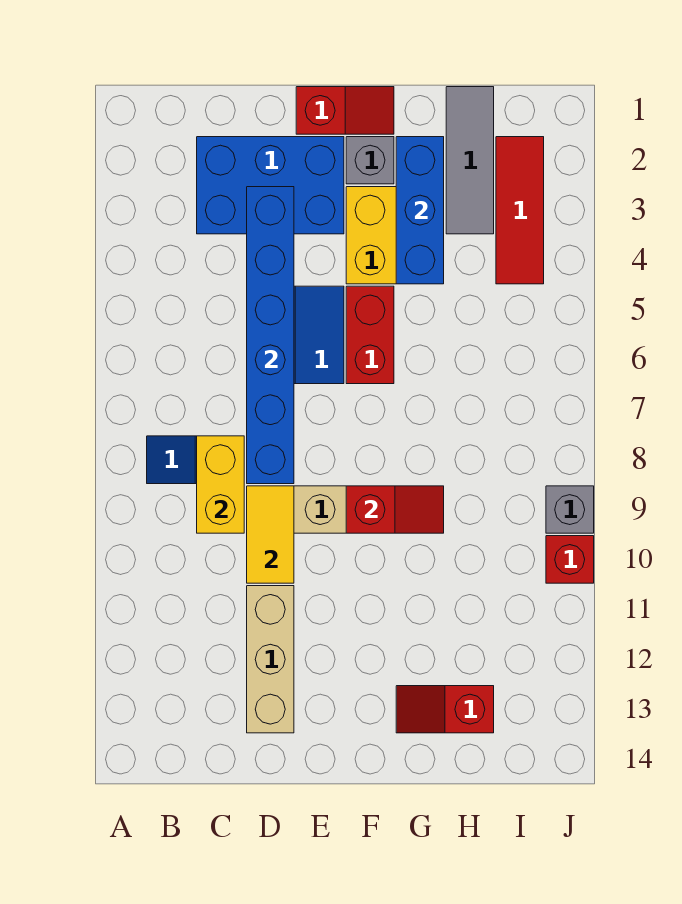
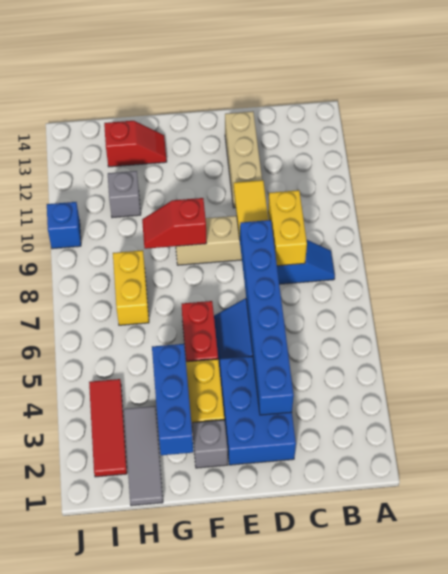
blue 2x3 brick [197,137,344,234] -> blue 2x3 brick turned to [220,356,296,465]
red 1x2 slope [296,87,394,134] -> none
none -> yellow 1x2 brick [113,250,149,325]
grey 1x1 brick [546,486,594,533] -> grey 1x1 brick moved to [108,171,141,218]
red 1x1 brick [546,536,594,583] -> blue 1x1 brick [47,202,81,249]

